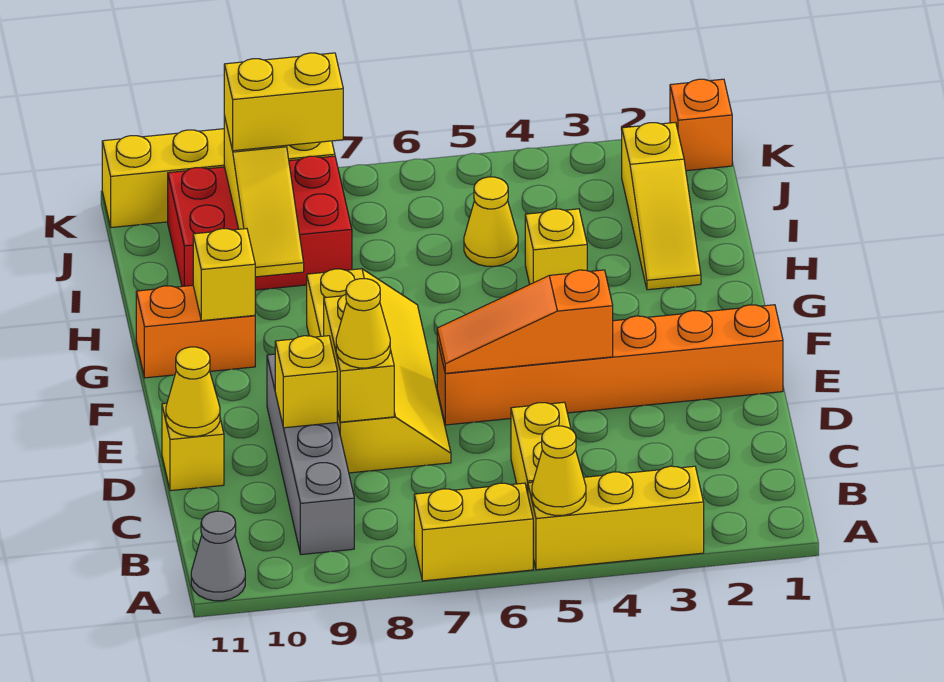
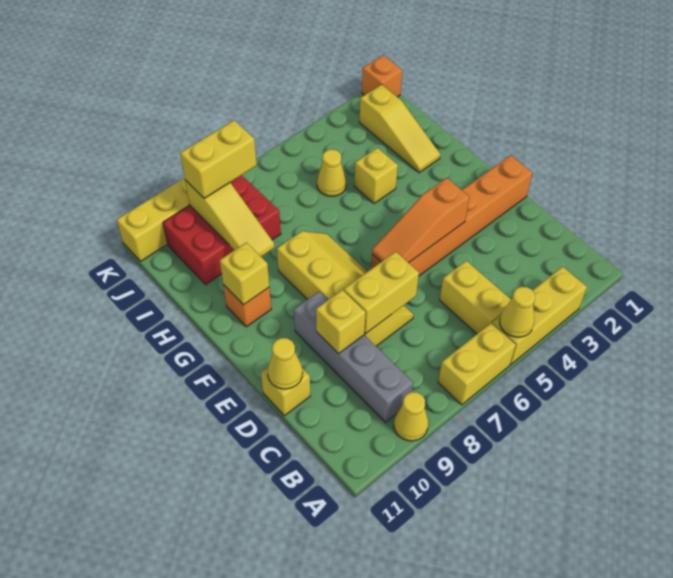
grey 1x1 cone [191,511,245,601] -> none
yellow 1x2 brick [324,294,394,422] -> yellow 1x2 brick turned to [344,252,419,334]
yellow 1x1 cone [336,279,390,368] -> yellow 1x1 cone moved to [394,392,428,441]
orange 1x2 brick [136,286,255,378] -> orange 1x1 brick [223,285,271,327]

